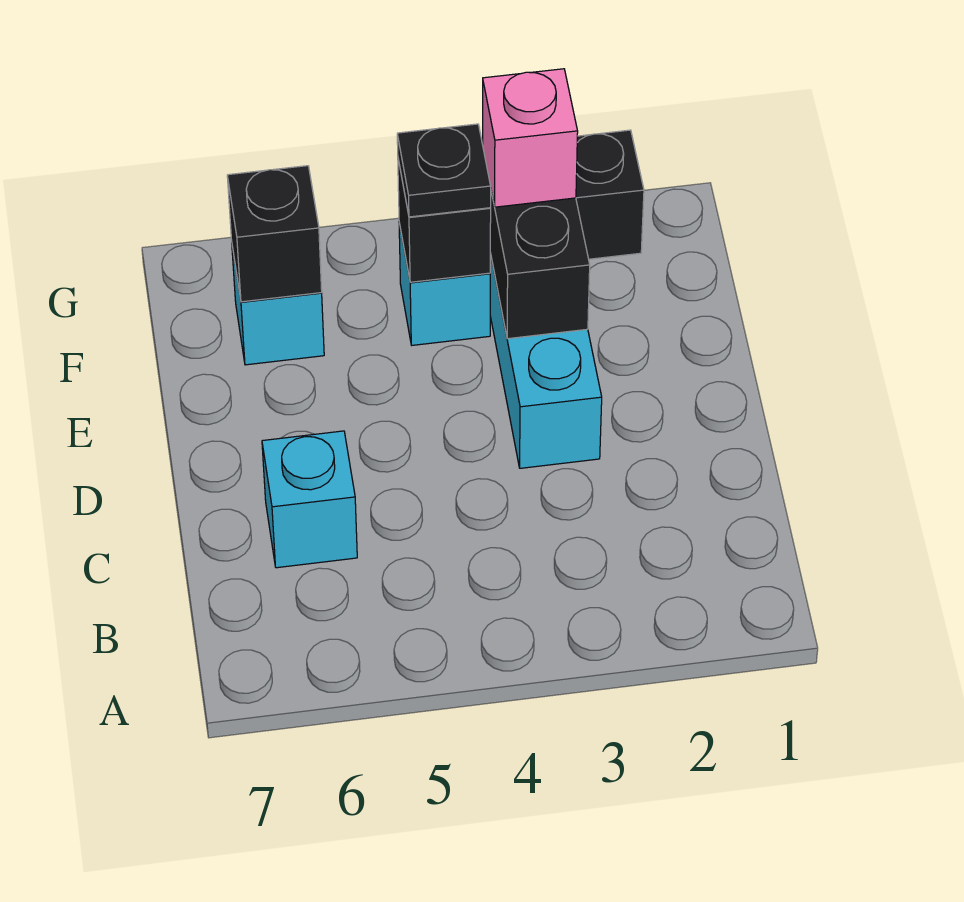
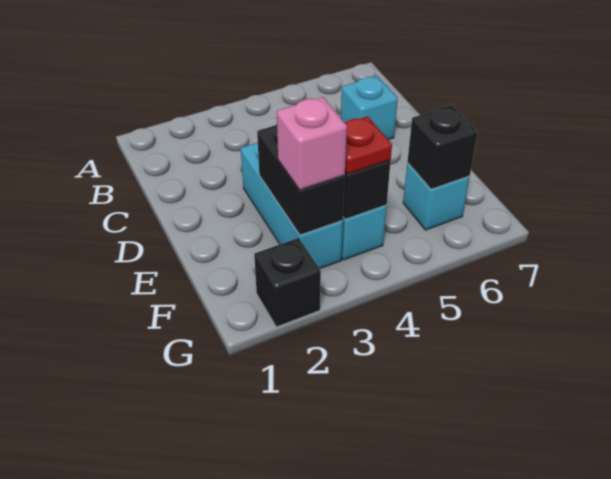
black 1x1 plate [397,124,491,217] -> red 1x1 plate [345,116,392,174]

